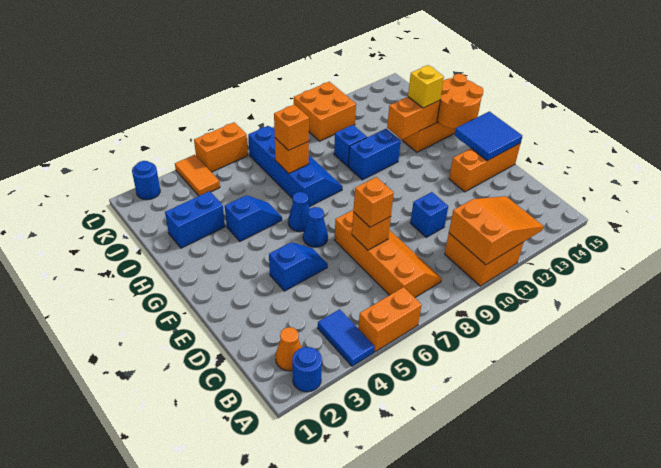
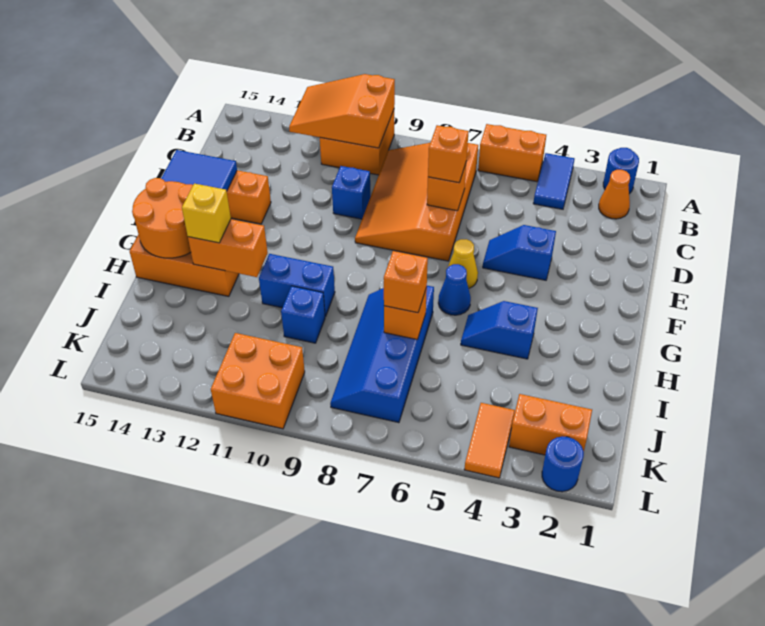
orange 2x4 slope [335,210,442,297] -> orange 3x4 slope [355,143,478,261]
blue 1x1 cone [303,207,328,247] -> yellow 1x1 cone [448,239,478,289]
blue 1x2 brick [165,191,225,248] -> none
orange 1x2 brick [194,122,248,172] -> orange 1x2 brick moved to [509,394,592,455]

